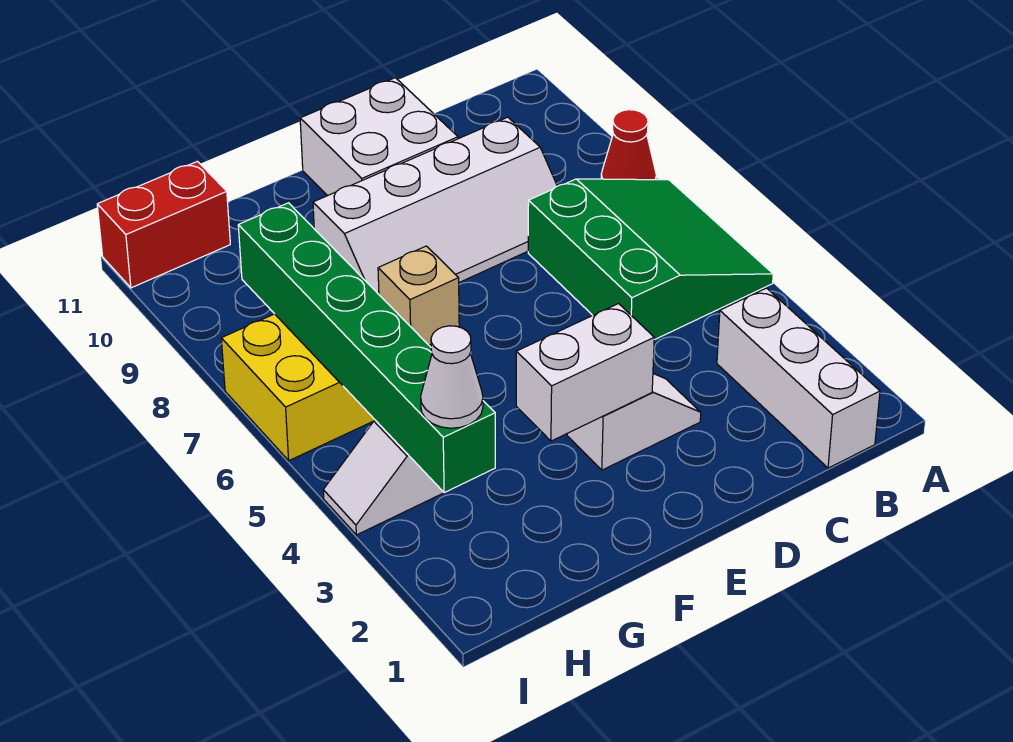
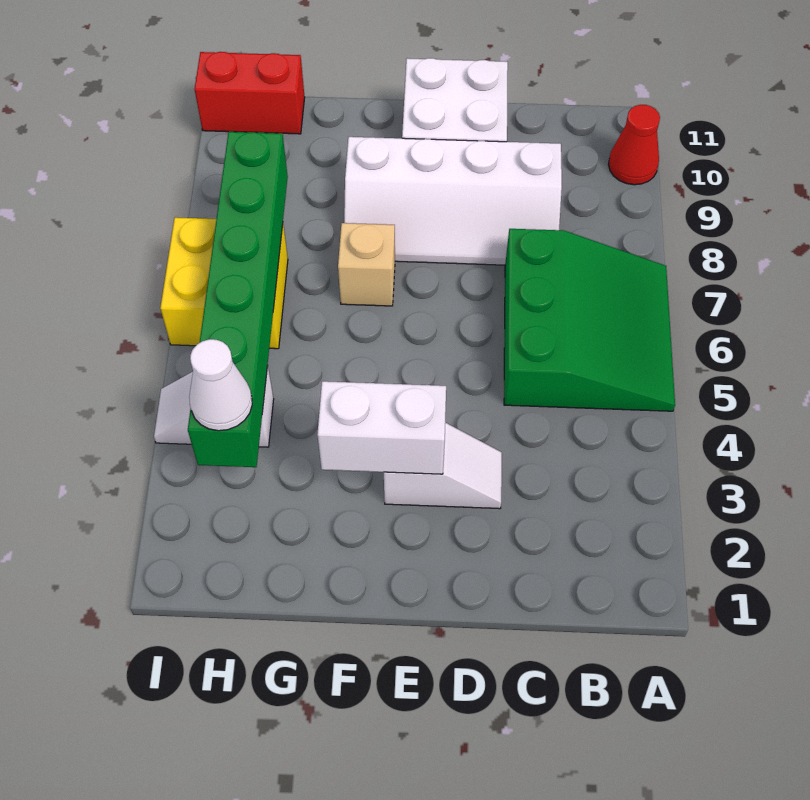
red 1x1 cone [601,110,656,180] -> red 1x1 cone moved to [609,105,660,185]
white 1x3 brick [717,288,880,468] -> none

